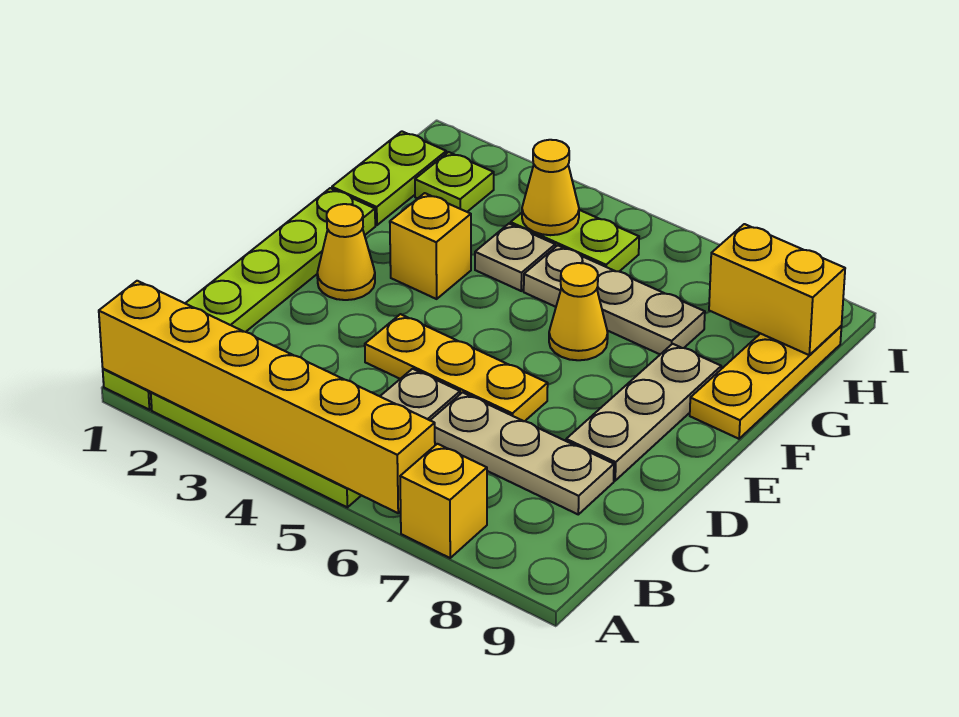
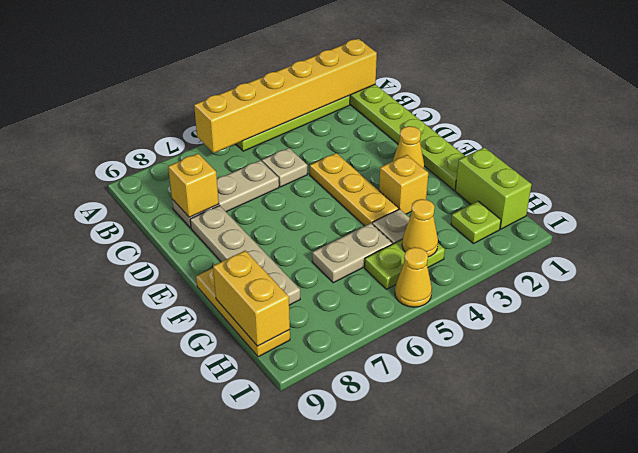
yellow 1x1 brick [400,444,487,558] -> yellow 1x1 brick moved to [168,154,219,217]
yellow 1x3 plate [365,314,548,421] -> yellow 1x3 plate turned to [310,153,399,226]
tan 1x3 plate [566,344,721,481] -> tan 1x4 plate [190,206,300,305]
yellow 1x1 cone [549,263,608,360] -> yellow 1x1 cone moved to [395,247,432,307]
lime 1x2 plate [332,131,446,225] -> lime 1x2 brick [455,147,532,229]
tan 1x3 plate [524,245,705,354] -> tan 1x2 plate [312,223,392,283]
yellow 1x2 brick [709,224,845,355] -> yellow 1x2 brick turned to [213,251,290,346]

